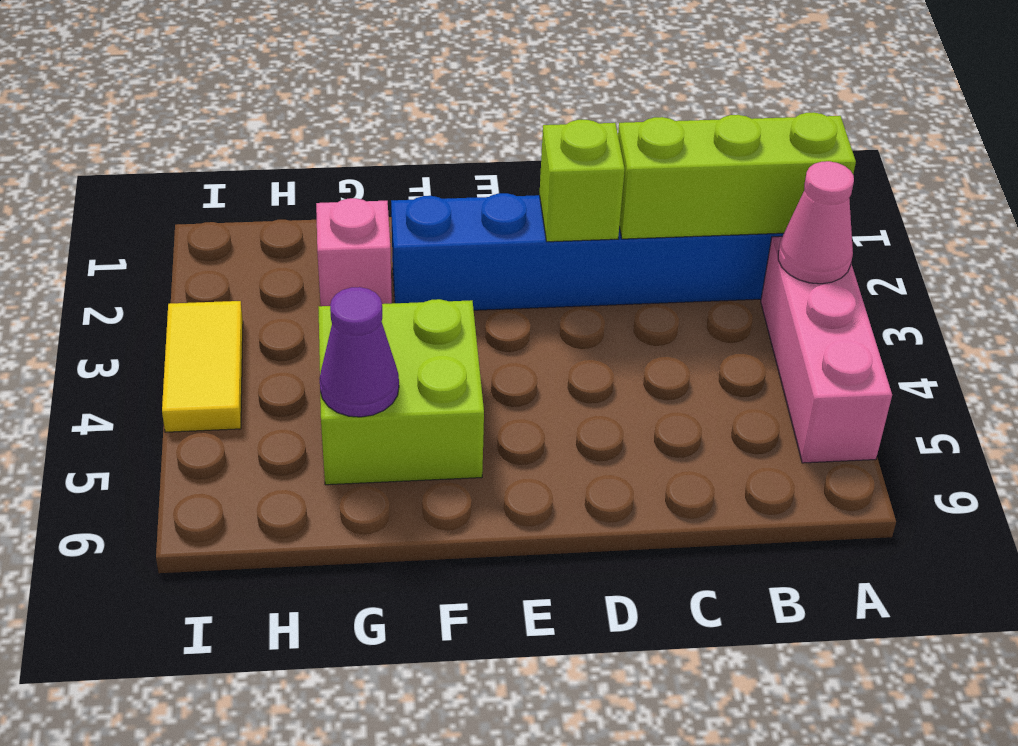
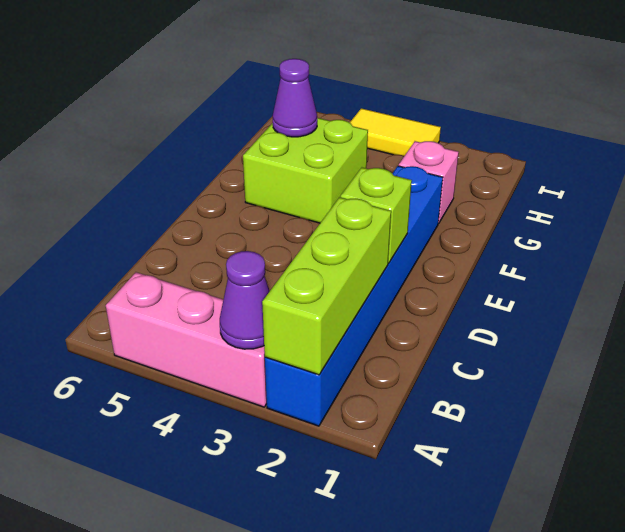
pink 1x1 cone [778,161,854,284] -> purple 1x1 cone [220,251,270,349]

